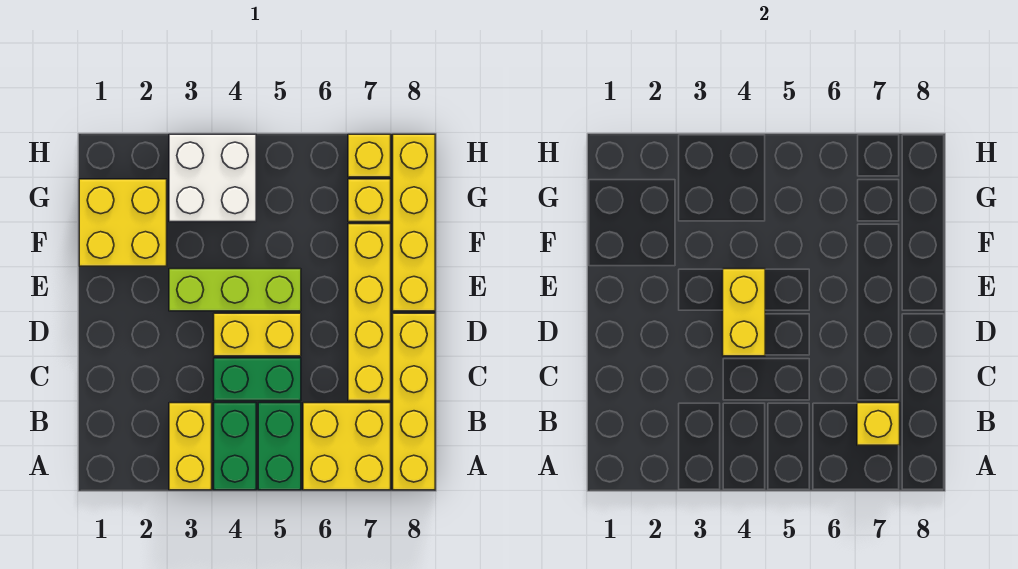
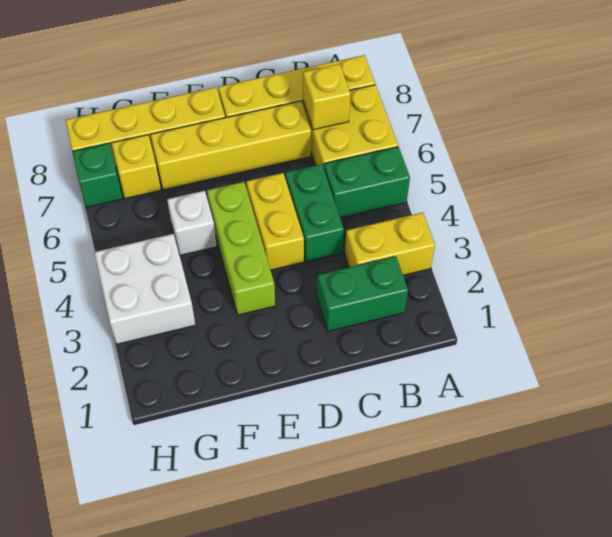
green 1x2 brick [214,403,256,490] -> green 1x2 brick moved to [317,256,408,331]
yellow 1x2 brick [723,269,765,356] -> none
yellow 2x2 brick [79,179,167,266] -> none
none -> white 1x1 brick [167,191,217,255]
yellow 1x1 brick [348,134,391,177] -> green 1x1 brick [72,143,123,207]

